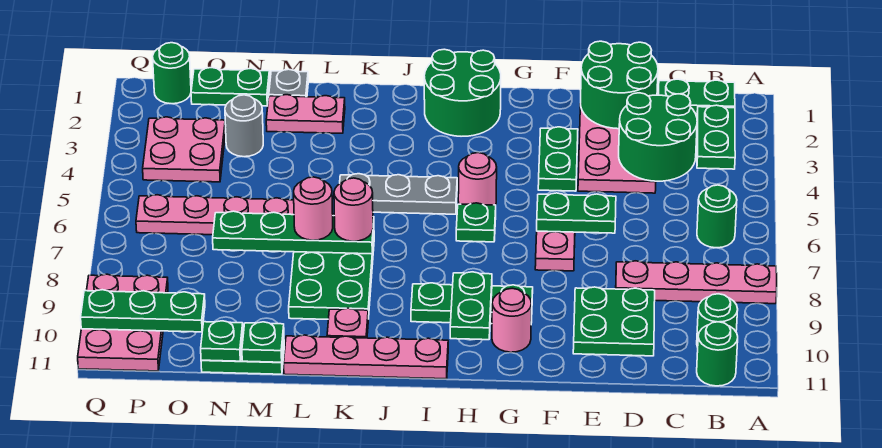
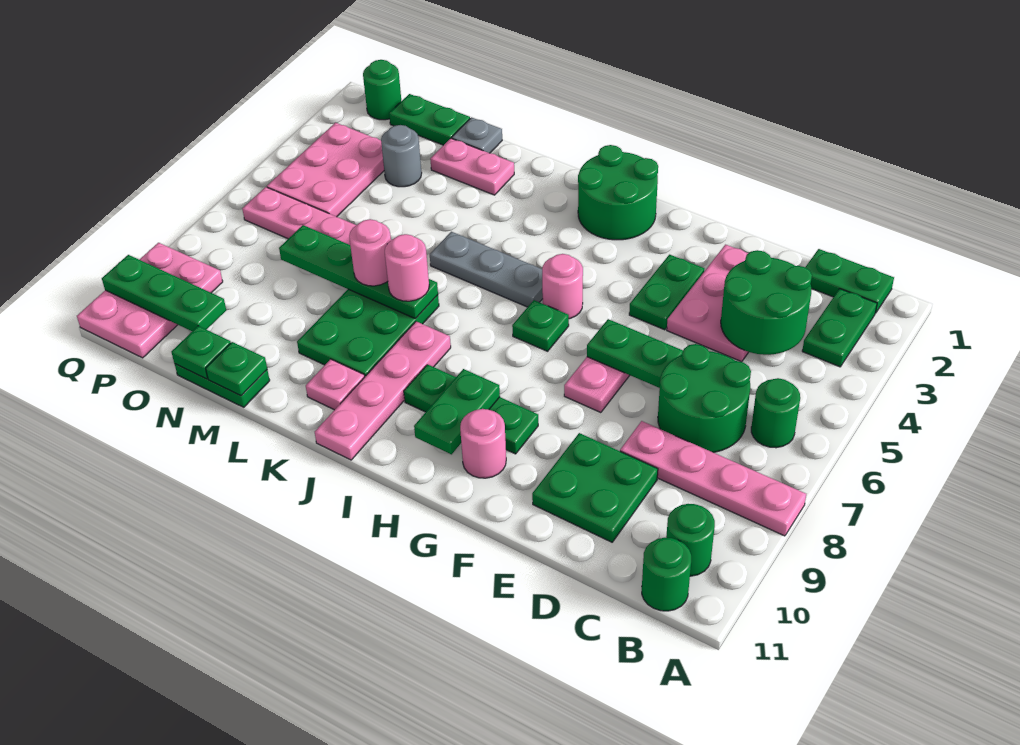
green 2x2 round brick [581,41,658,129] -> green 2x2 round brick moved to [658,344,751,452]
pink 1x4 plate [284,335,448,379] -> pink 1x4 plate turned to [315,321,451,460]
pink 2x2 plate [143,117,226,182] -> pink 2x3 plate [267,123,384,217]

